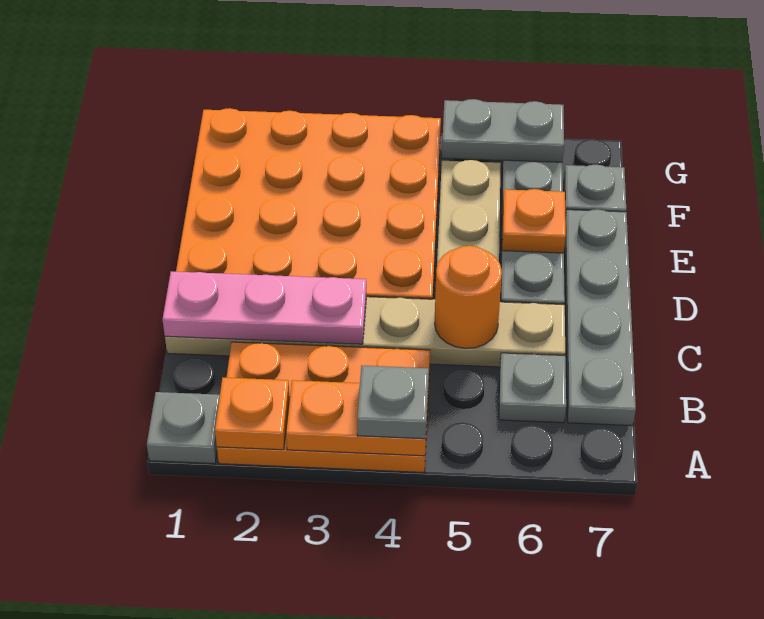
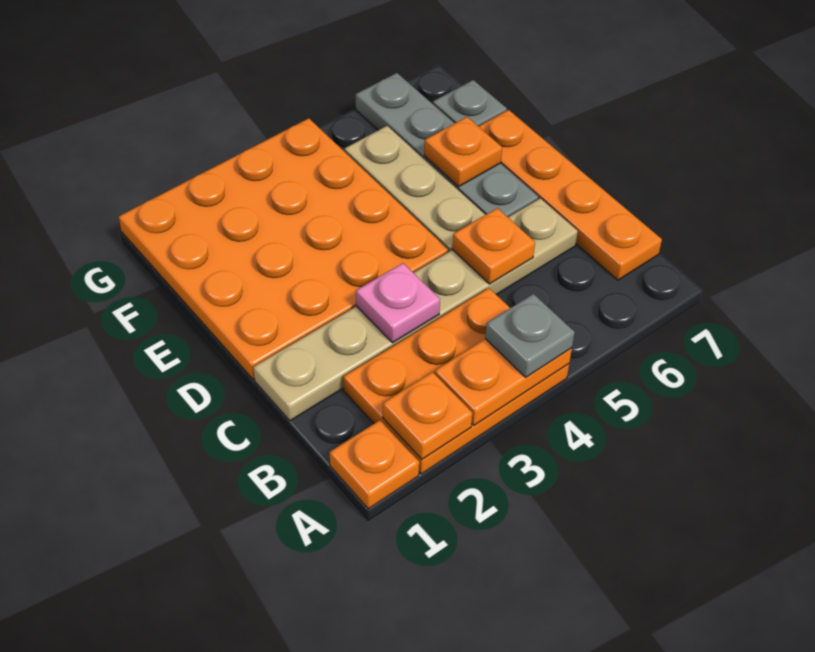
grey 1x1 plate [147,392,220,464] -> orange 1x1 plate [330,420,419,509]
grey 1x1 plate [499,353,566,423] -> none
grey 1x4 plate [565,209,636,426] -> orange 1x4 plate [479,110,662,280]
pink 1x3 plate [163,271,366,344] -> pink 1x1 plate [356,263,440,343]
orange 1x1 round brick [435,246,502,348] -> orange 1x1 plate [452,208,535,284]
grey 1x2 plate [442,99,564,162] -> none

